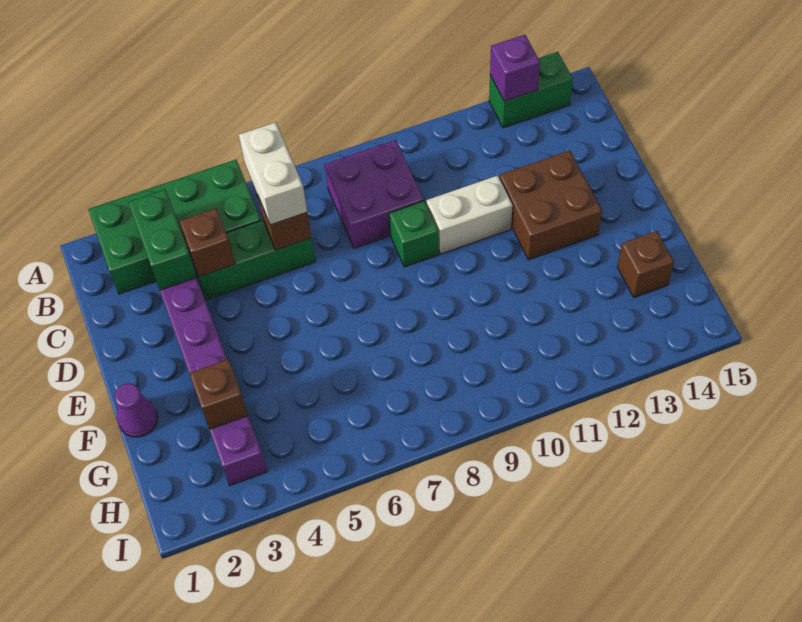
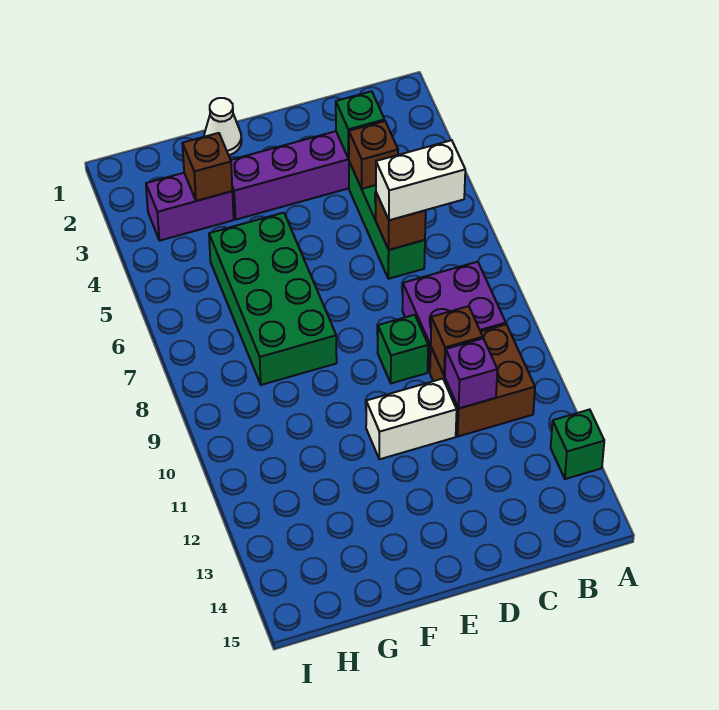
green 2x4 brick [88,160,261,294] -> green 2x4 brick moved to [209,213,337,385]
green 1x2 brick [489,52,573,128] -> green 1x1 brick [551,409,604,479]
purple 1x1 brick [490,35,540,101] -> purple 1x1 brick moved to [445,338,497,408]
green 1x2 brick [128,190,197,290] -> green 1x1 brick [336,91,385,159]
white 1x2 brick [426,175,513,254] -> white 1x2 brick turned to [366,379,457,459]
brown 2x2 brick [499,151,602,260] -> brown 2x2 brick moved to [430,324,535,436]
purple 1x1 cone [115,383,158,437] -> white 1x1 cone [204,98,242,155]
brown 1x1 brick [617,231,674,298] -> brown 1x1 brick moved to [431,306,483,376]

